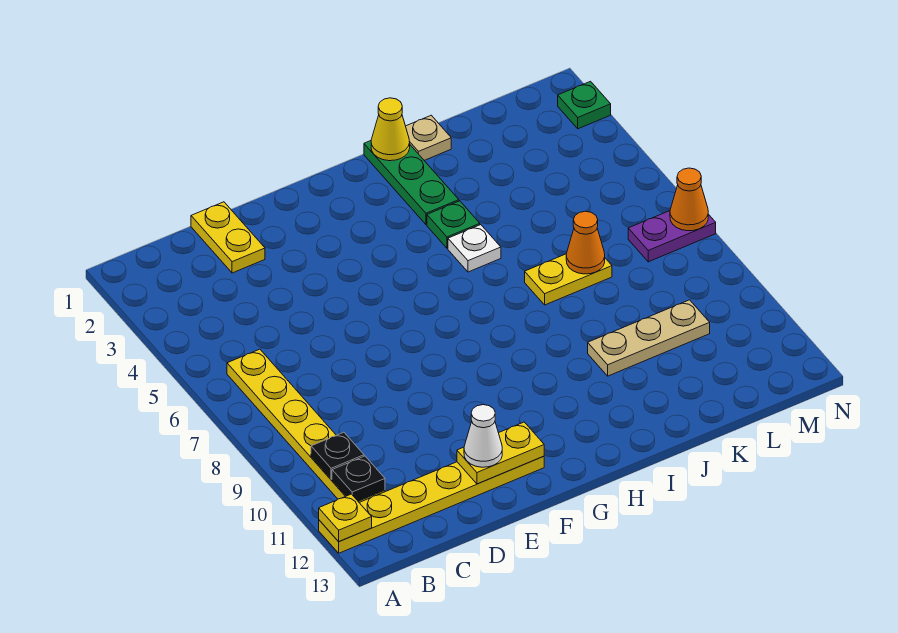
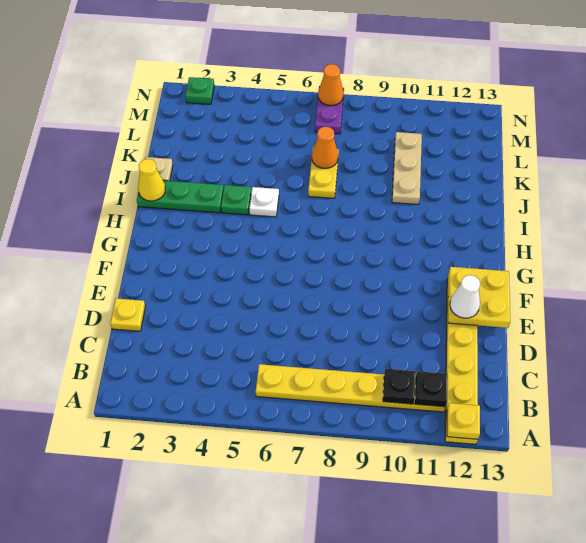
yellow 1x2 plate [191,202,265,273] -> yellow 1x1 plate [110,298,145,331]
yellow 1x2 plate [457,422,544,484] -> yellow 2x2 plate [448,267,510,328]

